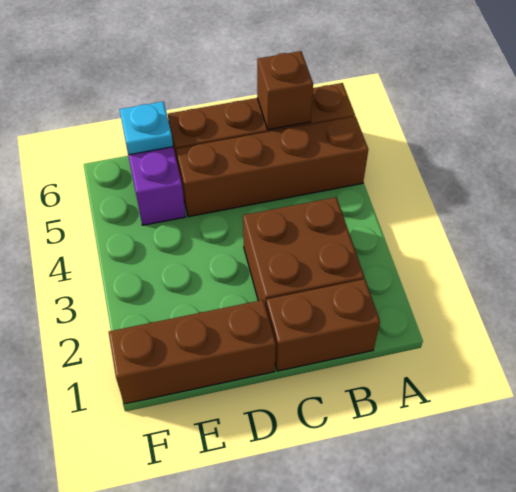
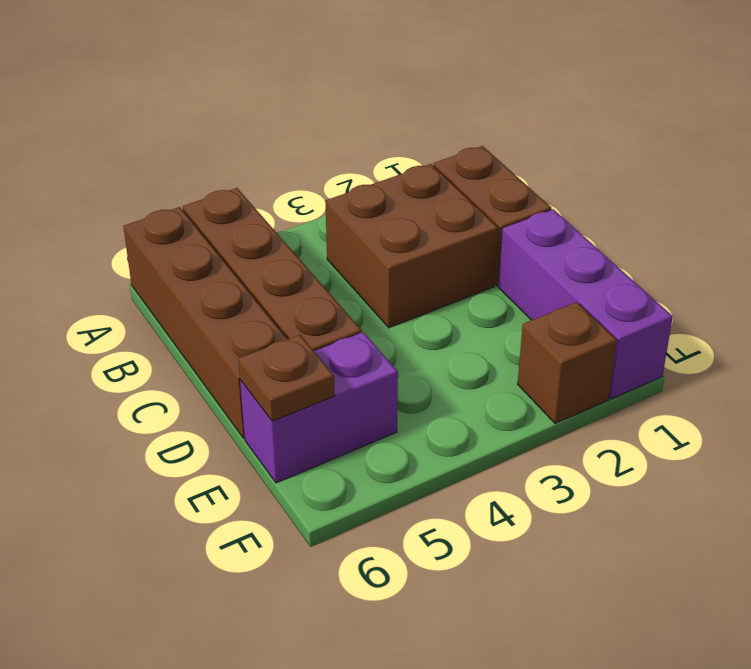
brown 1x1 brick [257,51,313,130] -> brown 1x1 brick moved to [518,302,617,423]
brown 1x3 brick [109,300,276,404] -> purple 1x3 brick [498,209,673,399]
cyan 1x1 plate [120,102,173,155] -> brown 1x1 plate [238,335,335,421]

